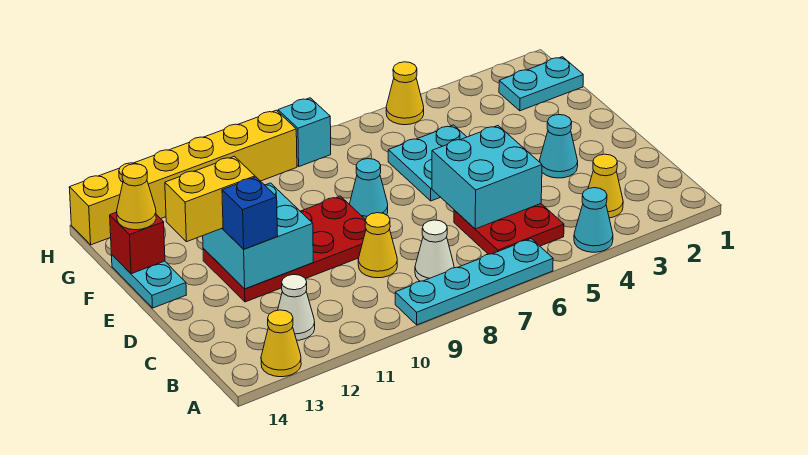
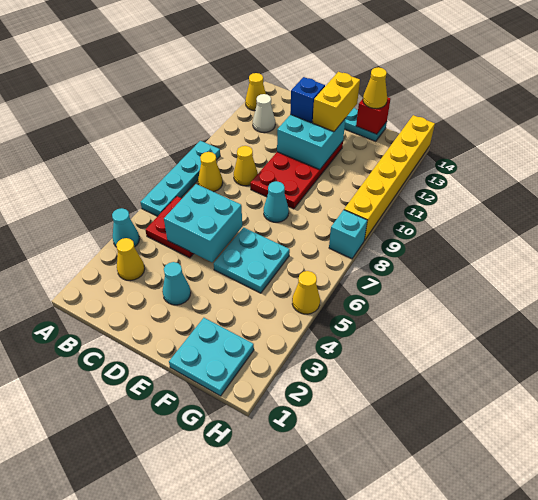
white 1x1 cone [415,220,454,281] -> yellow 1x1 cone [198,152,223,192]
cyan 1x2 plate [499,57,583,111] -> cyan 2x2 plate [169,318,254,396]

